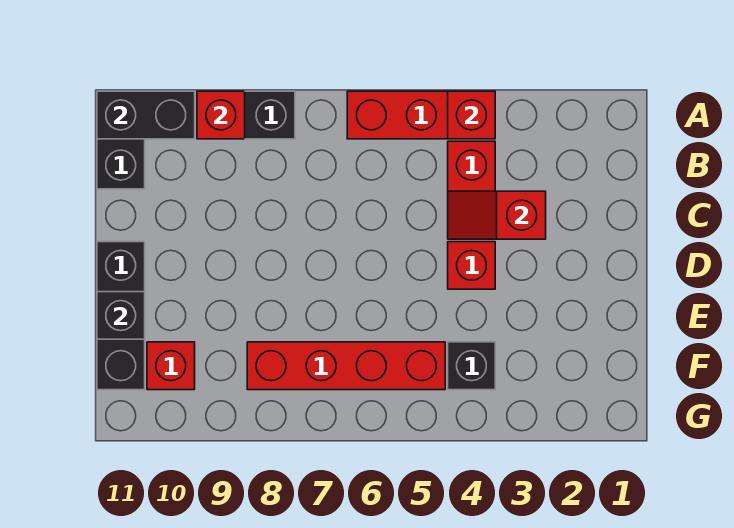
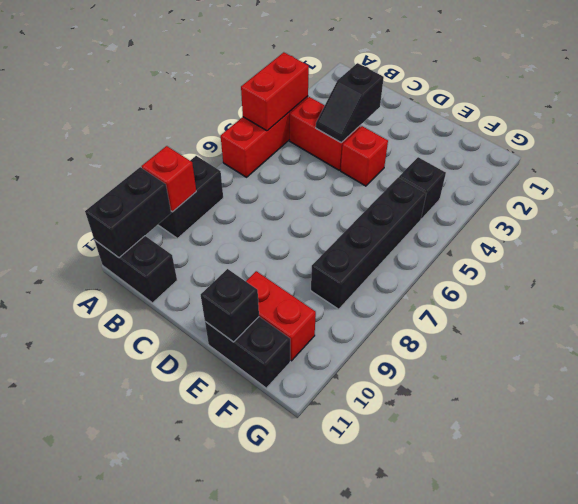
red 1x1 brick [448,91,495,139] -> red 1x2 brick [241,52,309,131]
red 1x2 slope [448,191,546,239] -> black 1x2 slope [316,63,384,143]
black 1x3 brick [97,242,145,390] -> black 1x2 brick [205,317,290,388]
red 1x4 brick [247,342,445,390] -> black 1x4 brick [311,177,426,309]
red 1x1 brick [147,342,195,390] -> red 1x2 brick [246,271,316,361]

